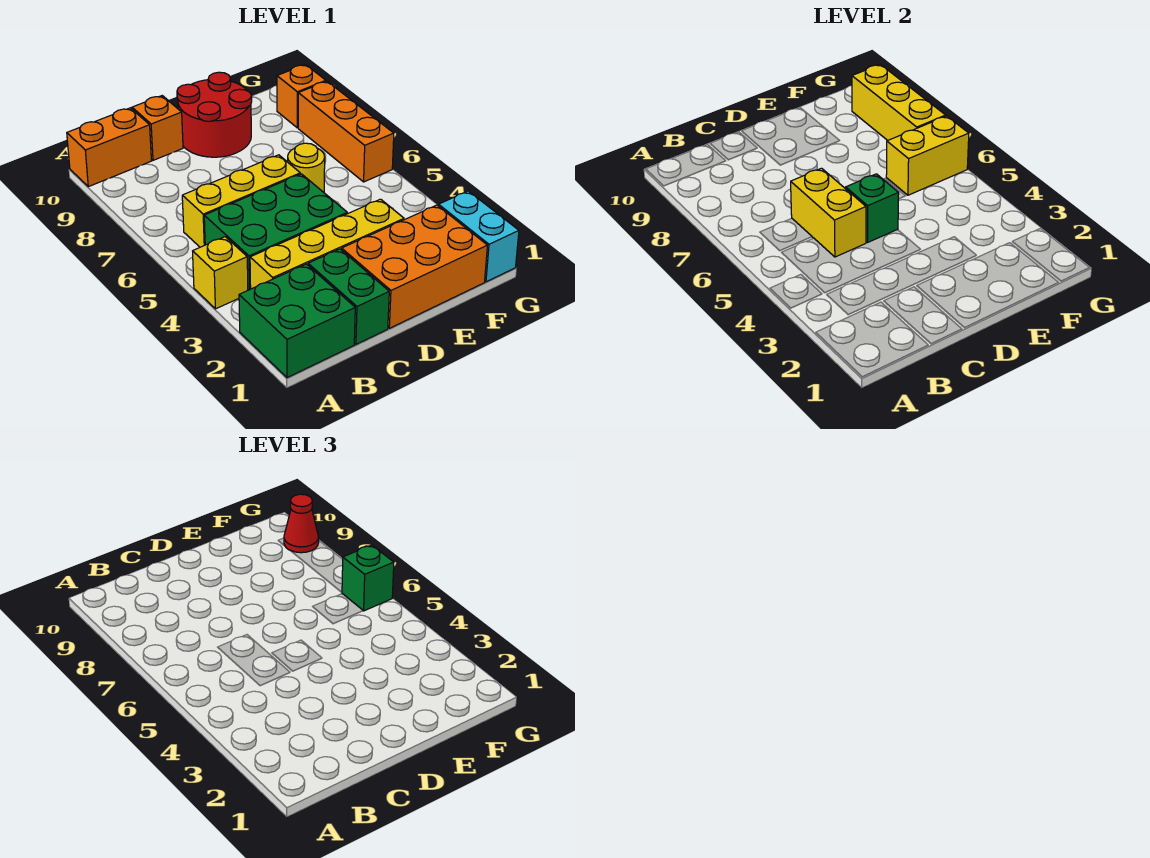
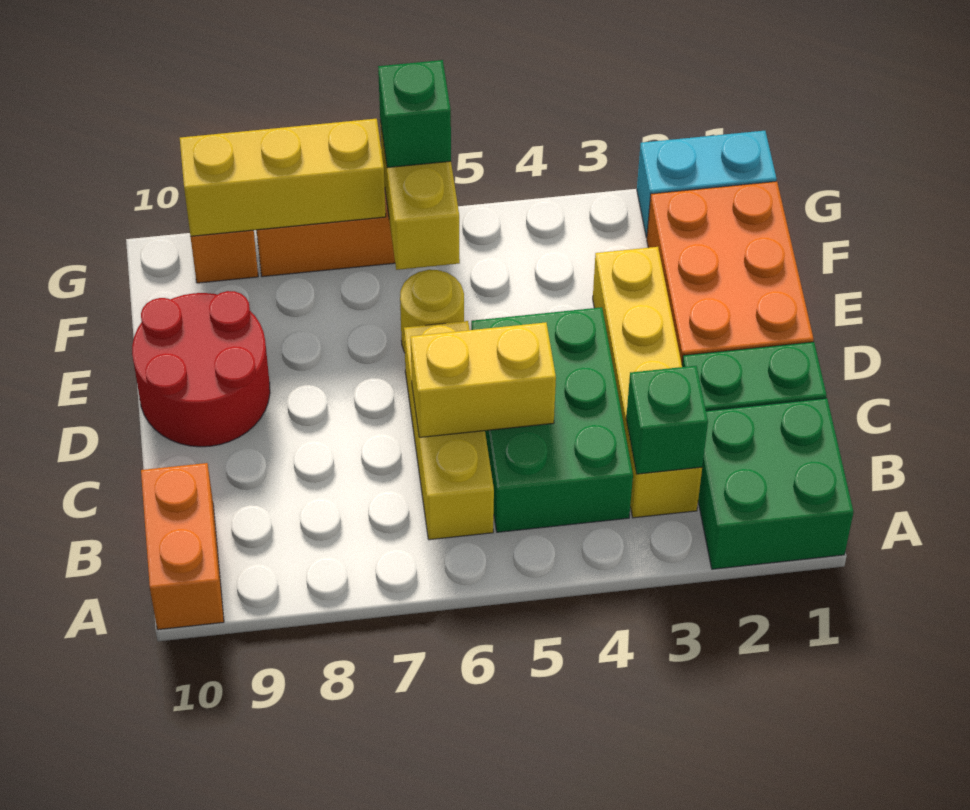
yellow 1x1 brick [193,237,248,309] -> none
orange 1x1 brick [132,96,183,160] -> none
green 1x1 brick [846,174,899,242] -> green 1x1 brick moved to [626,366,708,474]
red 1x1 cone [284,494,319,553] -> none

